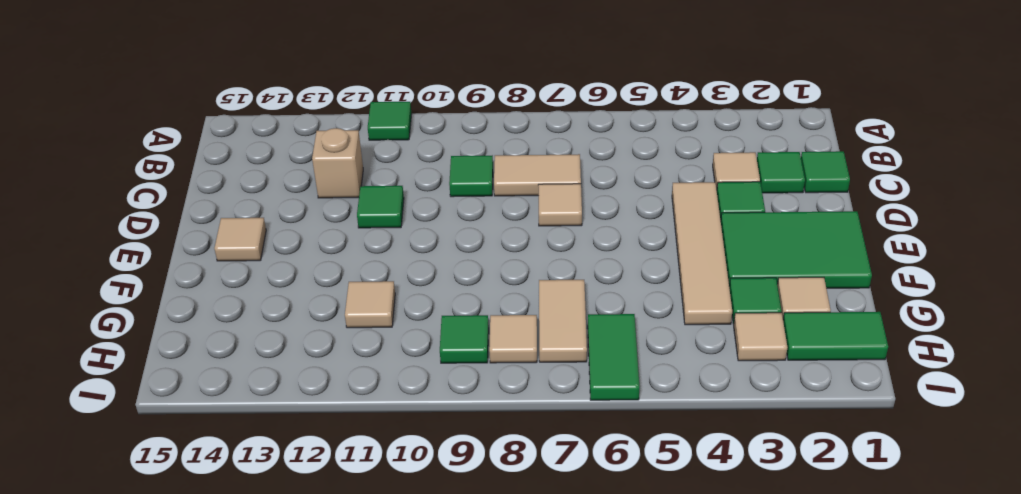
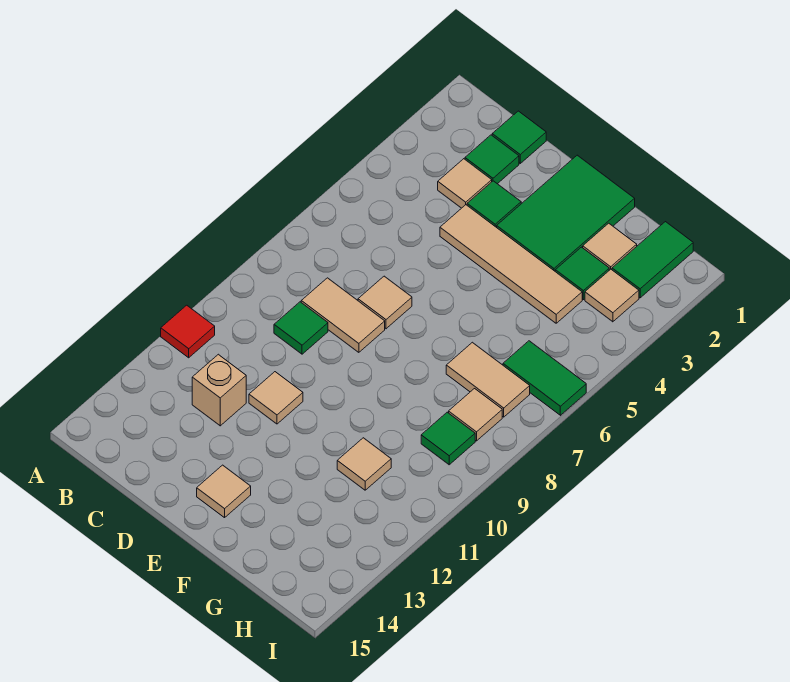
green 1x1 tile [368,102,412,140] -> red 1x1 tile [161,305,215,358]
tan 1x2 tile [494,154,581,196] -> tan 1x2 tile turned to [301,278,385,352]
green 1x1 tile [357,186,404,228] -> tan 1x1 tile [249,372,303,424]

